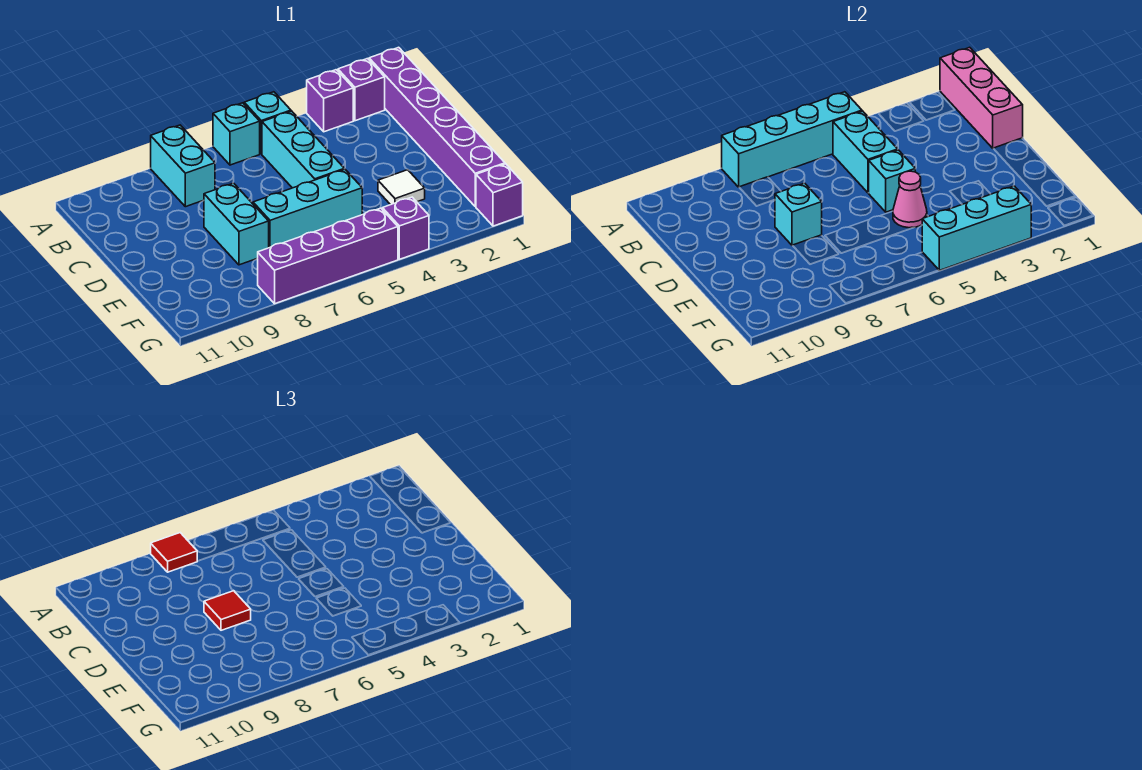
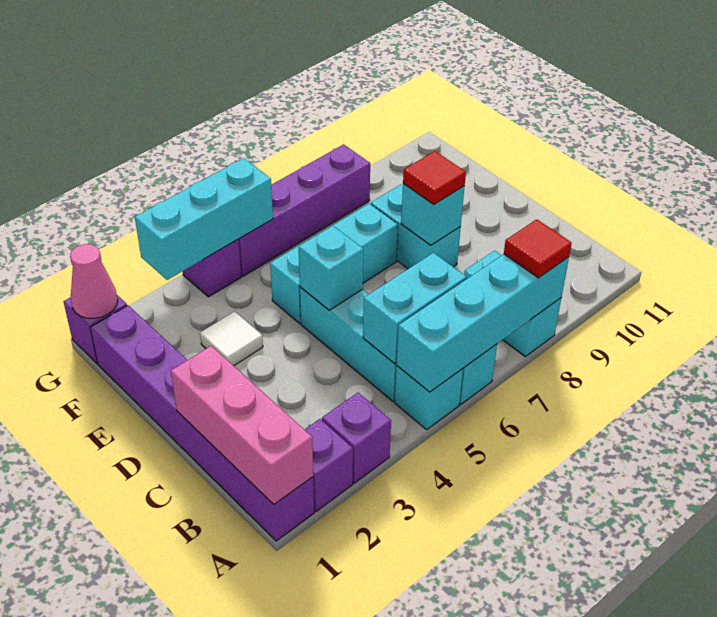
cyan 1x2 brick [833,111,898,193] -> cyan 1x2 brick turned to [363,253,467,364]
pink 1x1 cone [893,171,927,228] -> pink 1x1 cone moved to [70,244,118,319]

